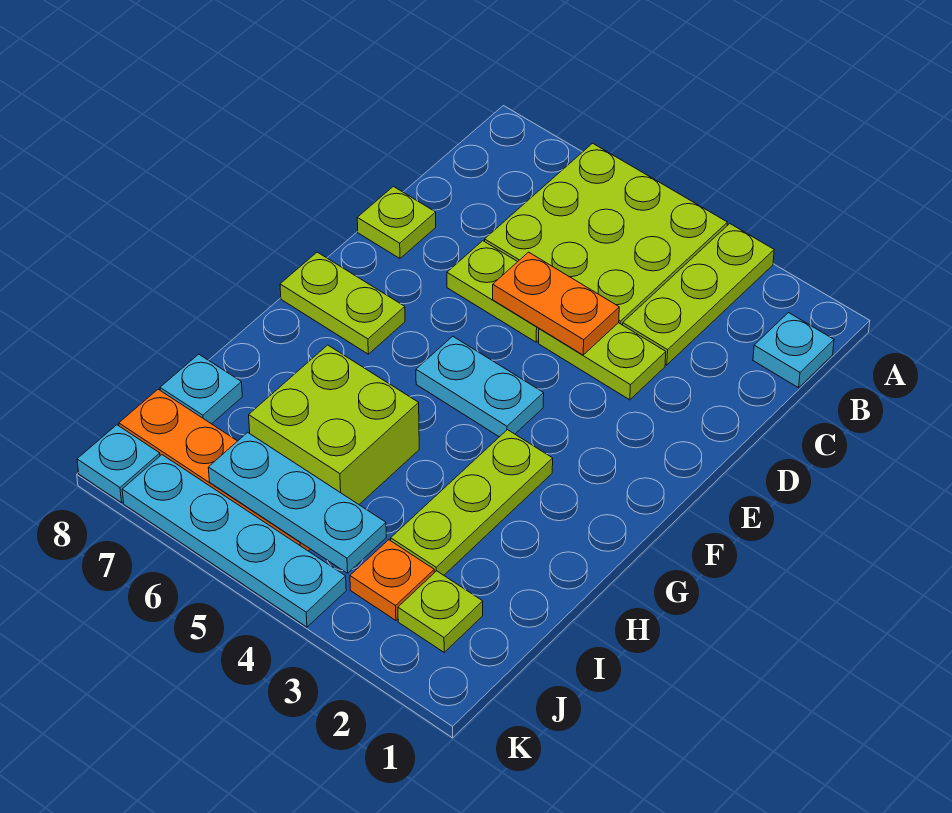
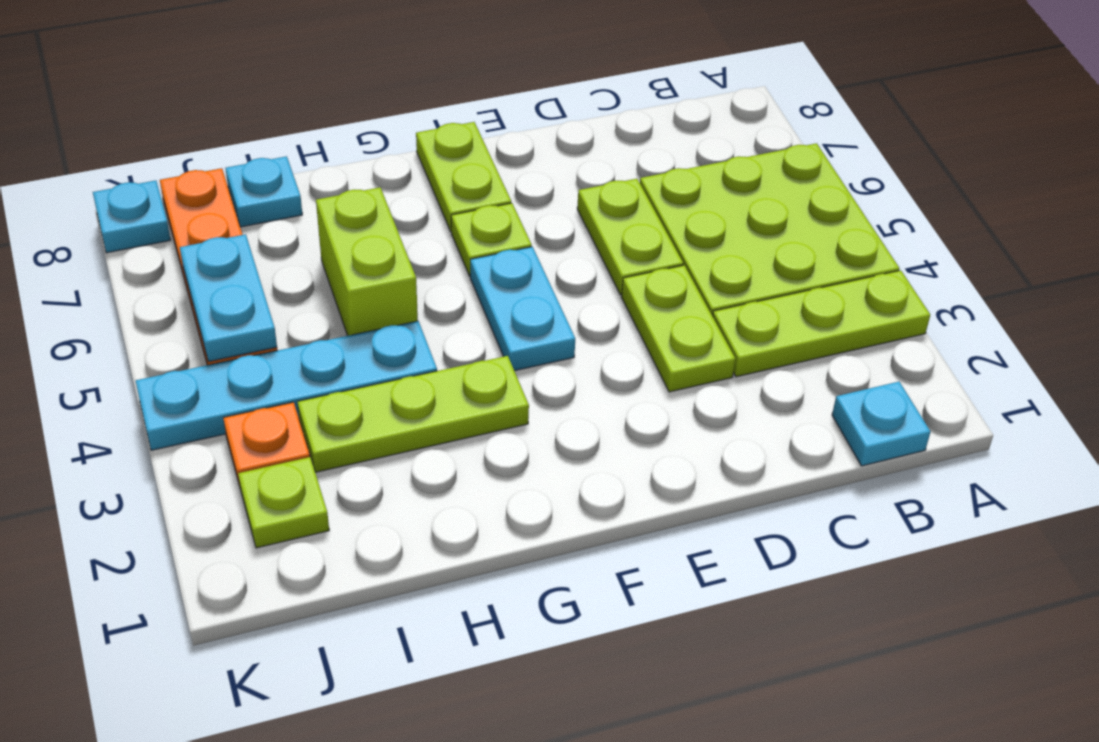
orange 1x2 plate [493,252,619,355] -> none
lime 1x1 plate [357,186,436,258] -> lime 1x1 plate moved to [451,203,532,276]
lime 2x2 brick [249,345,419,504] -> lime 1x2 brick [316,187,418,336]
cyan 1x3 plate [208,432,386,573] -> cyan 1x2 plate [180,234,277,362]
cyan 1x4 plate [122,455,346,627] -> cyan 1x4 plate turned to [136,321,437,450]

